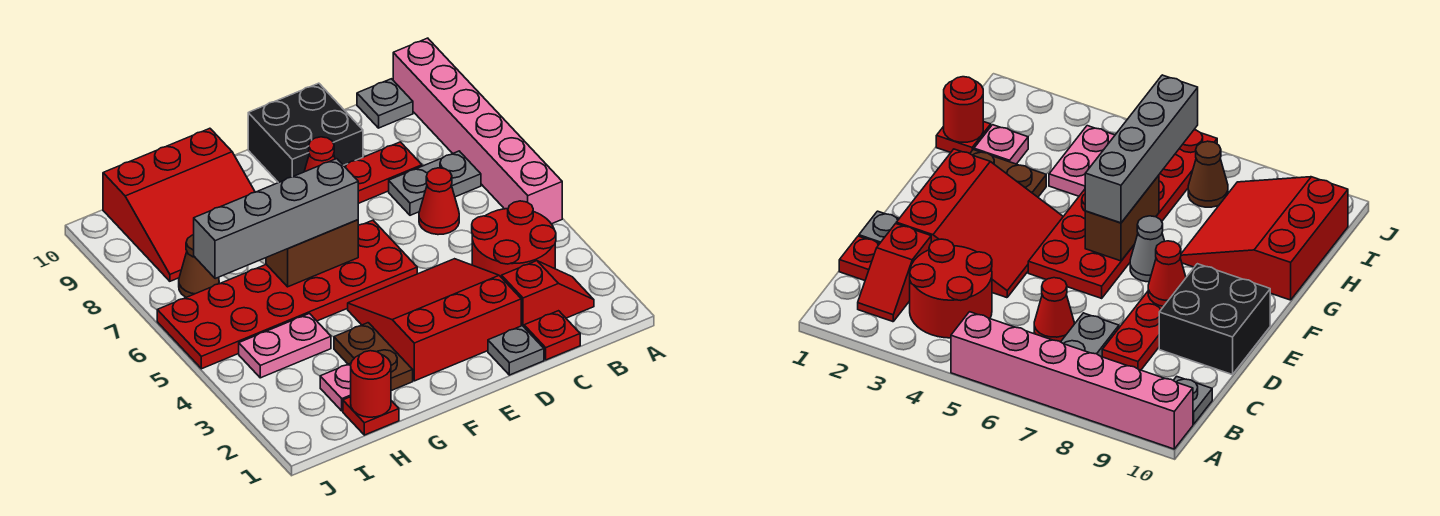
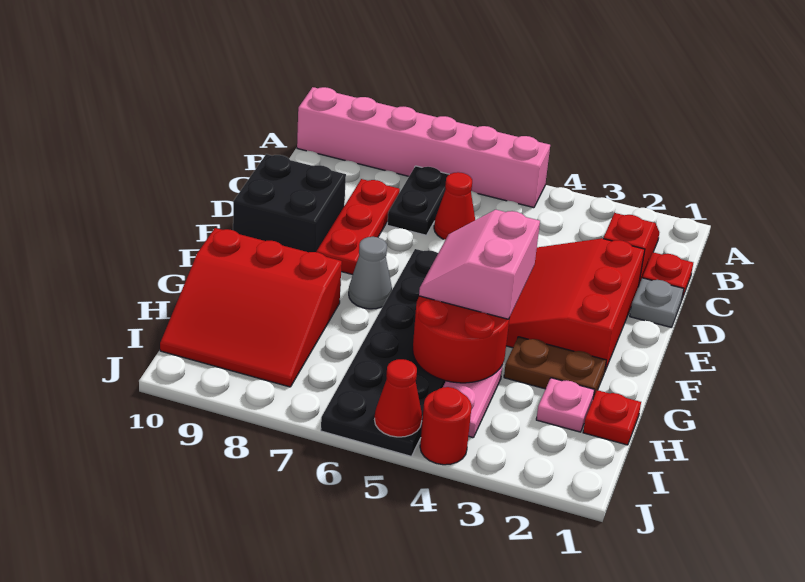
red 2x2 round brick [472,201,556,278] -> red 2x2 round brick moved to [413,296,509,383]
grey 1x2 plate [389,151,481,215] -> black 1x2 plate [387,166,449,235]
grey 1x1 plate [357,79,413,128] -> none
red 2x6 plate [157,220,417,369] -> black 2x6 plate [321,249,446,456]
red 1x1 cone [304,137,335,172] -> red 1x1 cone moved to [375,359,422,437]
none -> pink 2x2 slope [419,210,540,319]
brown 1x2 brick [266,220,358,287] -> none
grey 1x4 brick [194,159,358,279] -> none
red 3x3 slope [103,128,255,281] -> red 3x3 slope turned to [160,228,342,387]
red 1x1 round brick [351,351,391,417] -> red 1x1 round brick moved to [420,387,472,465]
brown 1x1 cone [179,235,219,297] -> none

